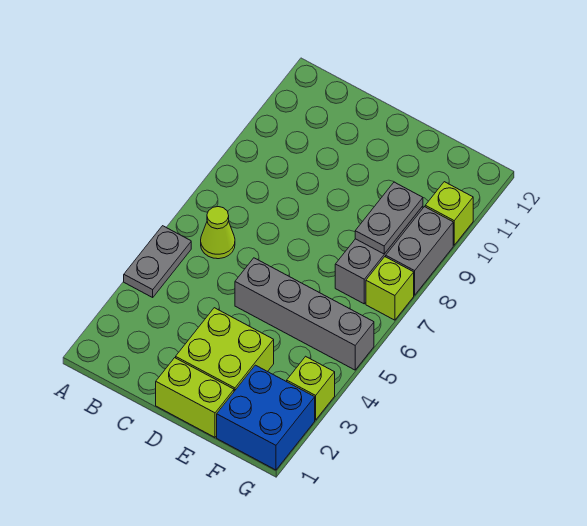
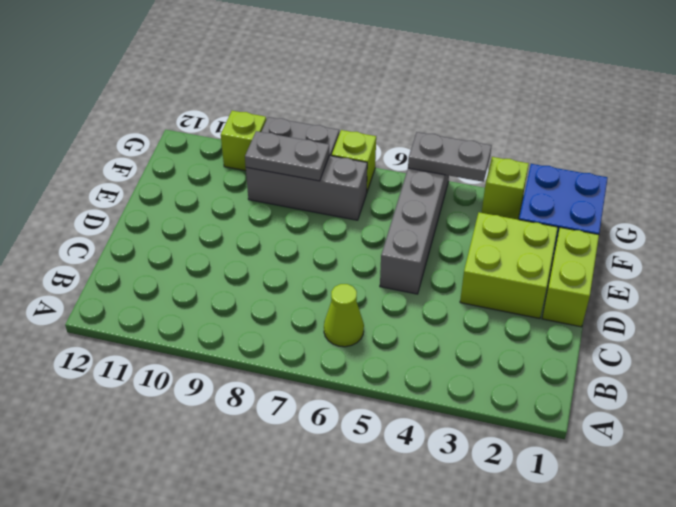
grey 1x2 plate [124,226,191,297] -> grey 1x2 plate moved to [408,132,492,182]

